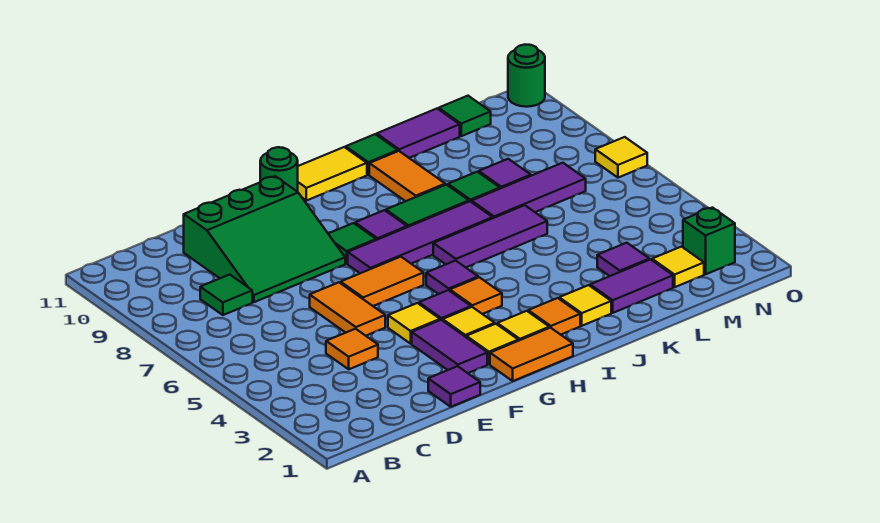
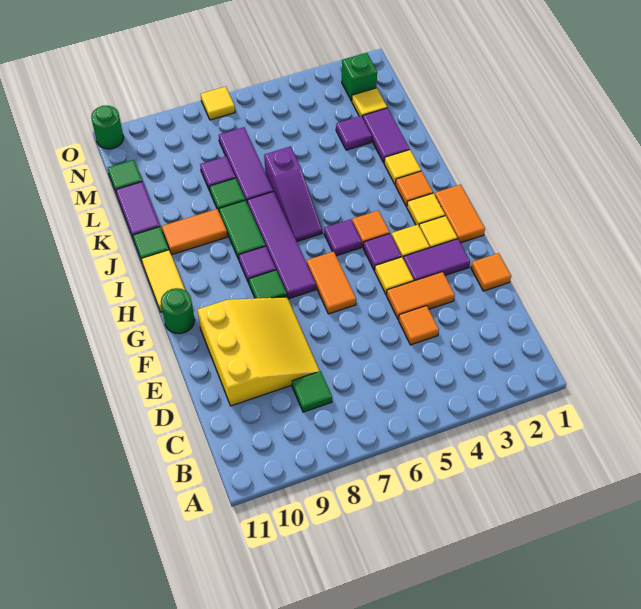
green 3x3 slope [184,176,345,302] -> yellow 3x3 slope [198,297,320,406]
purple 1x1 tile [428,366,480,407] -> orange 1x1 tile [471,253,511,291]
orange 1x2 tile [310,282,385,336] -> orange 1x2 tile moved to [387,272,455,320]
purple 1x3 tile [433,205,547,267] -> purple 1x3 slope [264,146,322,242]

